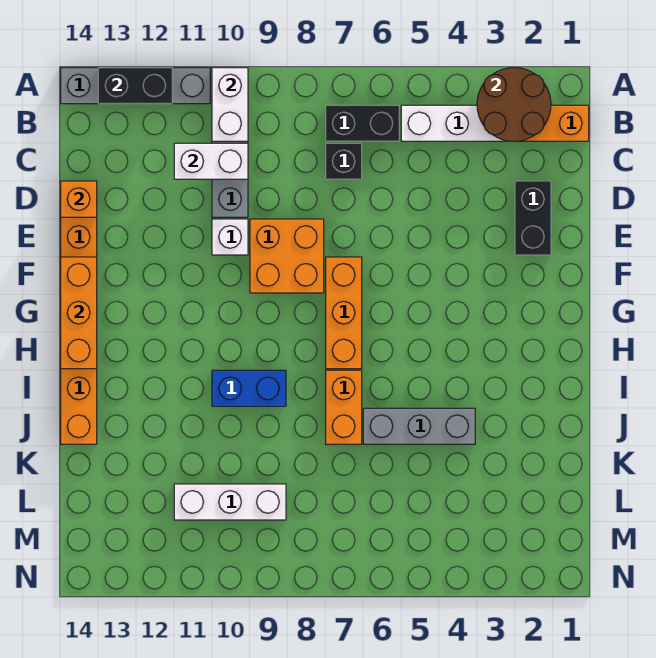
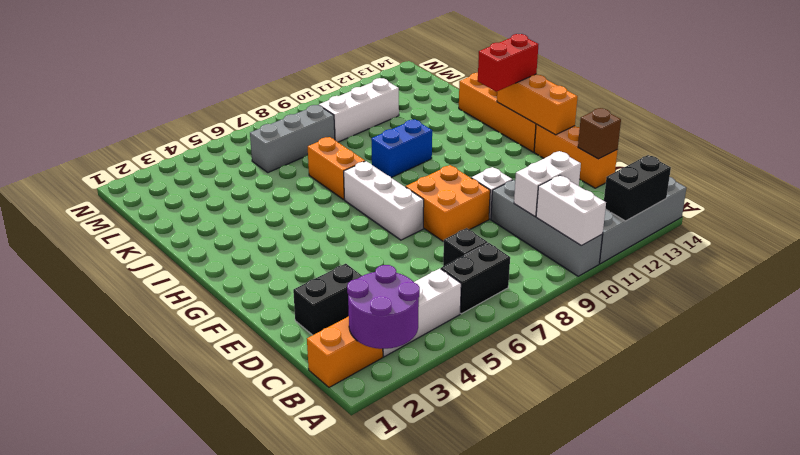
brown 2x2 round brick [477,68,551,141] -> purple 2x2 round brick [347,265,420,349]
black 1x2 brick [515,181,551,255] -> black 1x2 brick turned to [293,264,362,335]
orange 1x1 brick [61,181,97,217] -> brown 1x1 brick [578,108,621,159]
orange 1x3 brick [326,257,362,369] -> white 1x3 brick [344,161,424,240]
none -> red 1x2 brick [478,34,539,92]
grey 1x3 brick [363,408,475,444] -> grey 1x3 brick moved to [250,105,335,173]

